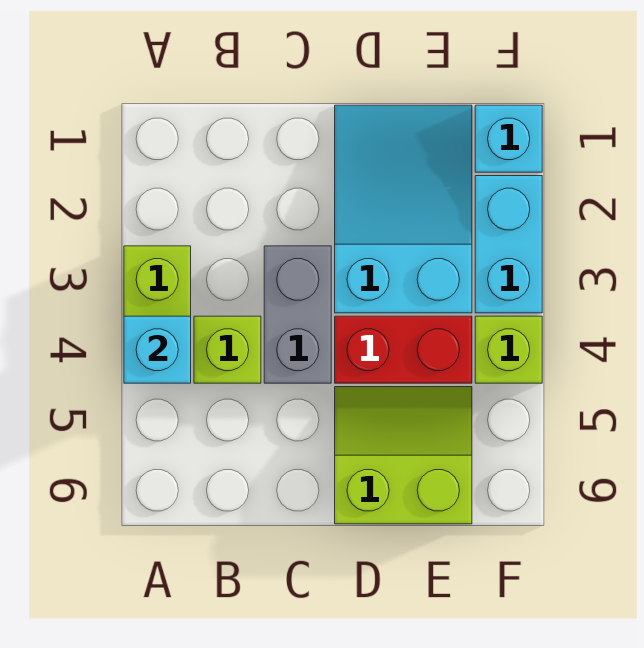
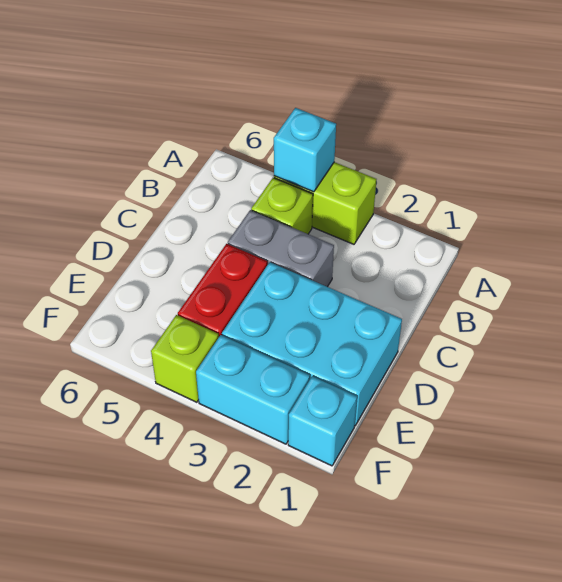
cyan 2x3 slope [335,105,472,313] -> cyan 2x3 brick [222,262,402,426]
lime 2x2 slope [335,387,472,524] -> none

